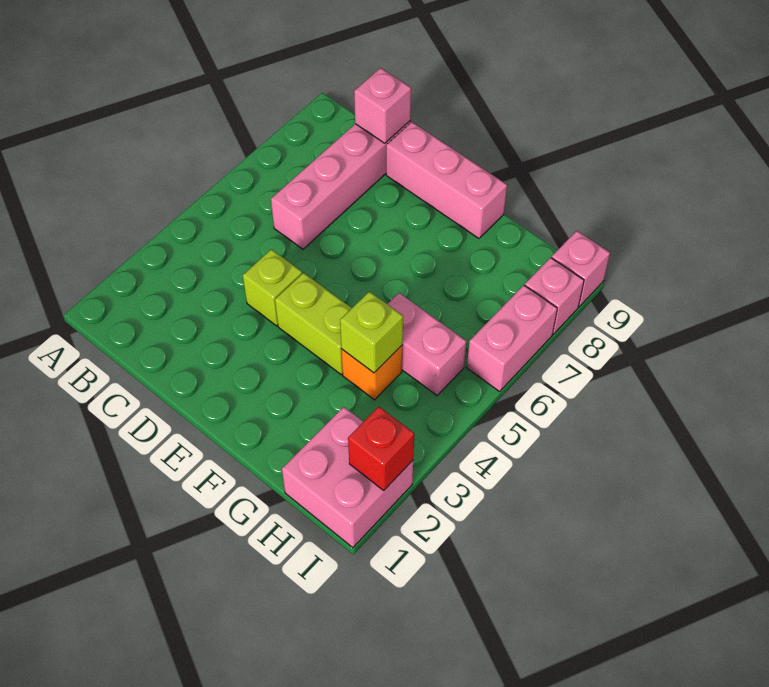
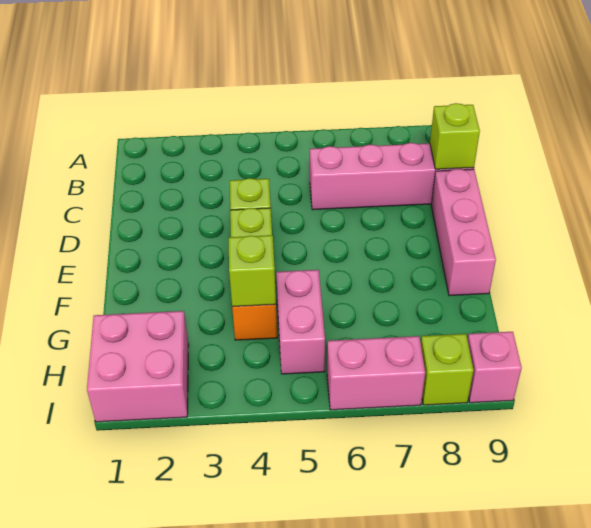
pink 1x1 brick [354,68,411,143] -> lime 1x1 brick [430,103,480,169]
red 1x1 brick [348,407,414,490] -> none
pink 1x1 brick [525,258,584,334] -> lime 1x1 brick [421,334,474,405]

